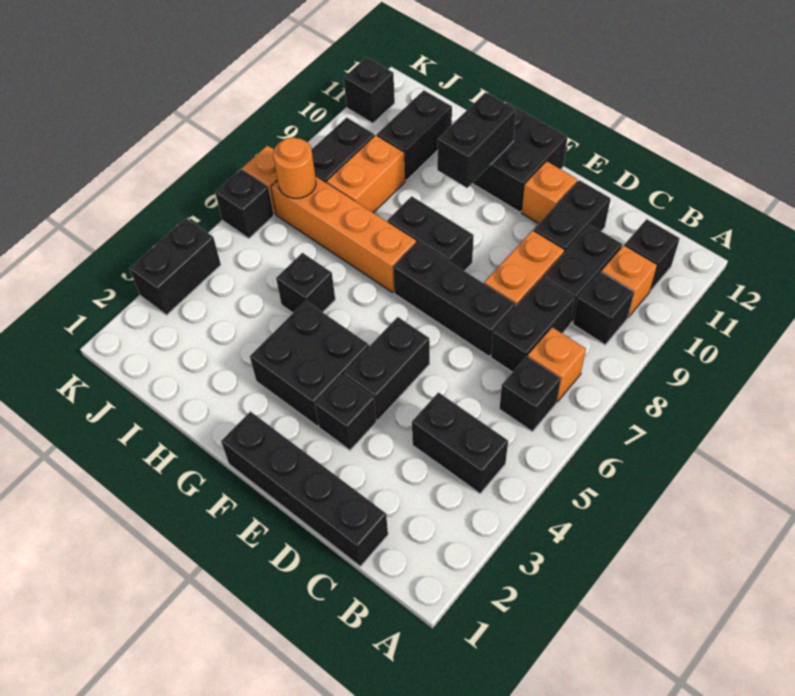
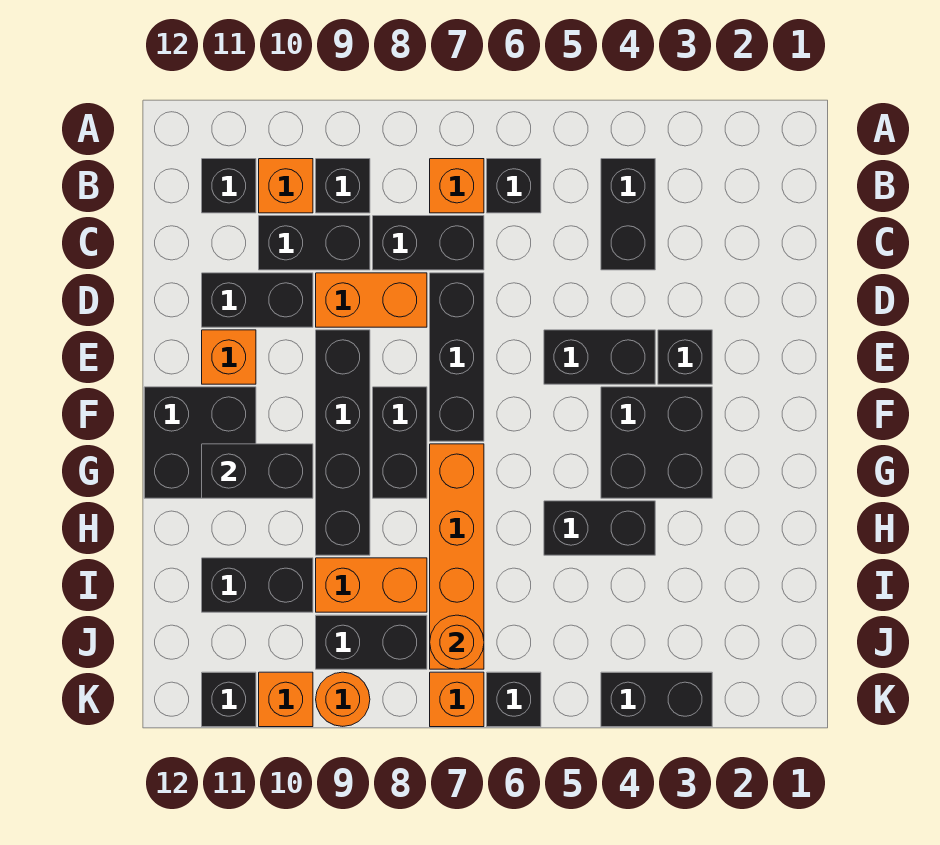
black 1x4 brick [221,411,388,566] -> black 1x4 brick moved to [316,330,370,555]
black 1x1 brick [276,253,335,313] -> black 1x2 brick [544,501,655,555]
none -> orange 1x1 round brick [316,672,370,726]
none -> orange 1x1 brick [259,672,313,727]

